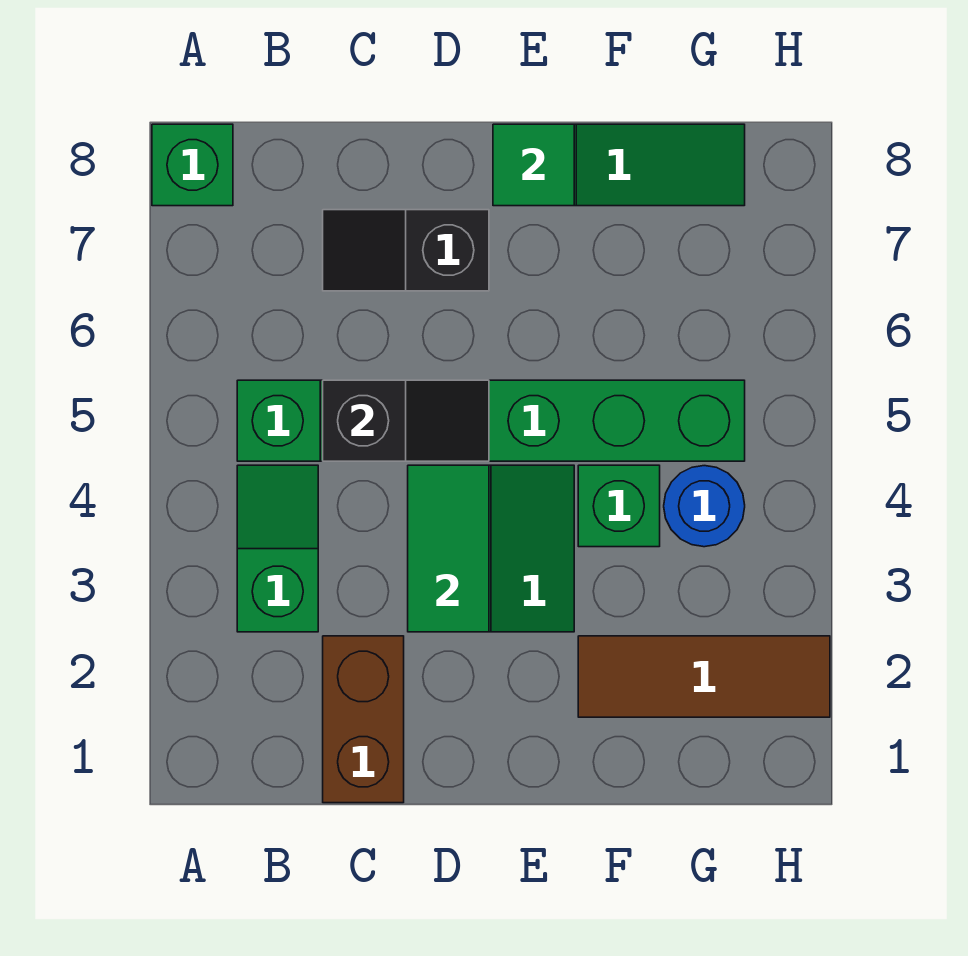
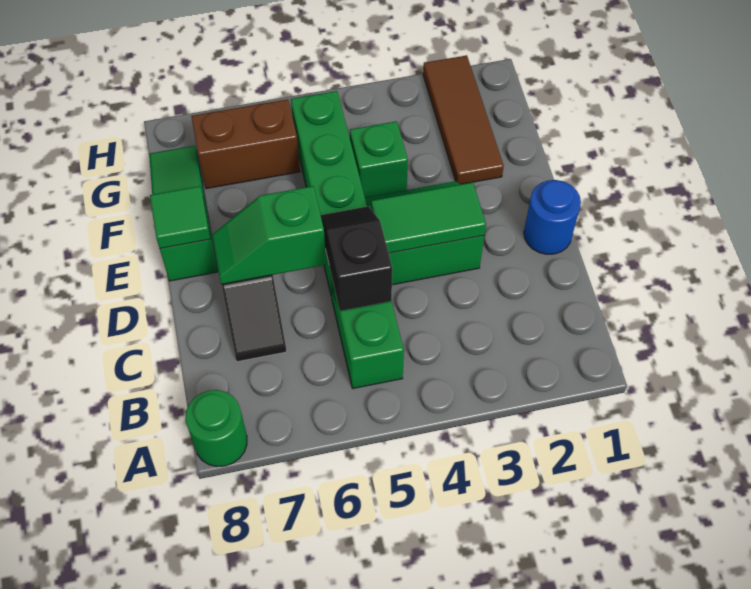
green 1x1 brick [152,124,233,206] -> green 1x1 round brick [185,390,247,467]
green 1x2 slope [237,465,318,632] -> green 1x2 slope moved to [212,186,326,284]
brown 1x2 brick [323,636,404,803] -> brown 1x2 brick moved to [191,99,300,189]
blue 1x1 round brick [664,466,745,547] -> blue 1x1 round brick moved to [524,180,581,254]

